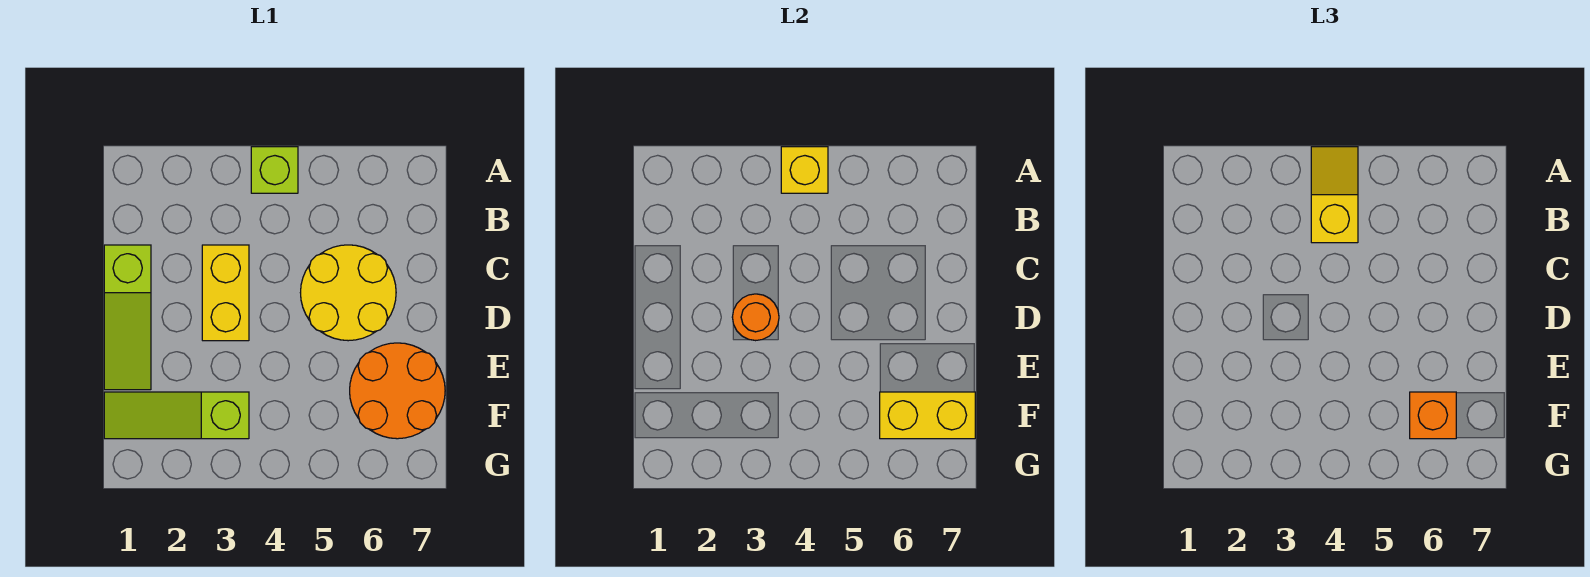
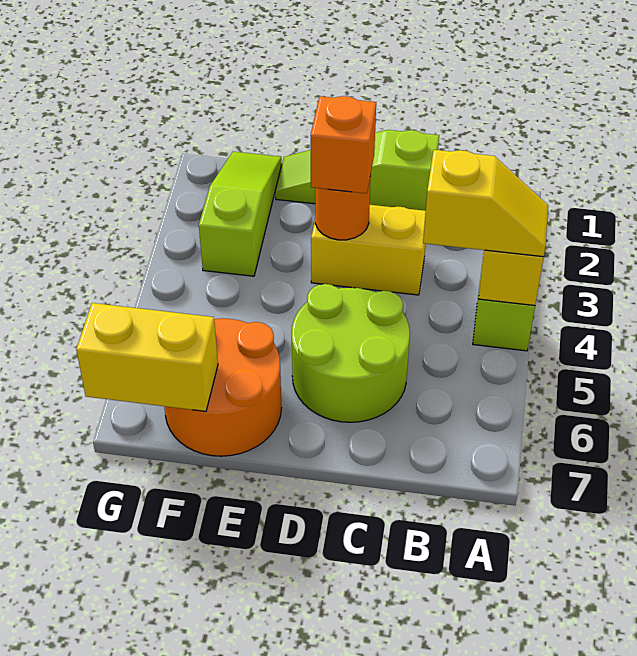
yellow 2x2 round brick [300,245,396,341] -> lime 2x2 round brick [291,284,410,422]
yellow 1x2 brick [880,392,975,439] -> yellow 1x2 brick turned to [76,303,218,411]
orange 1x1 brick [1410,392,1456,439] -> orange 1x1 brick moved to [311,96,376,193]

